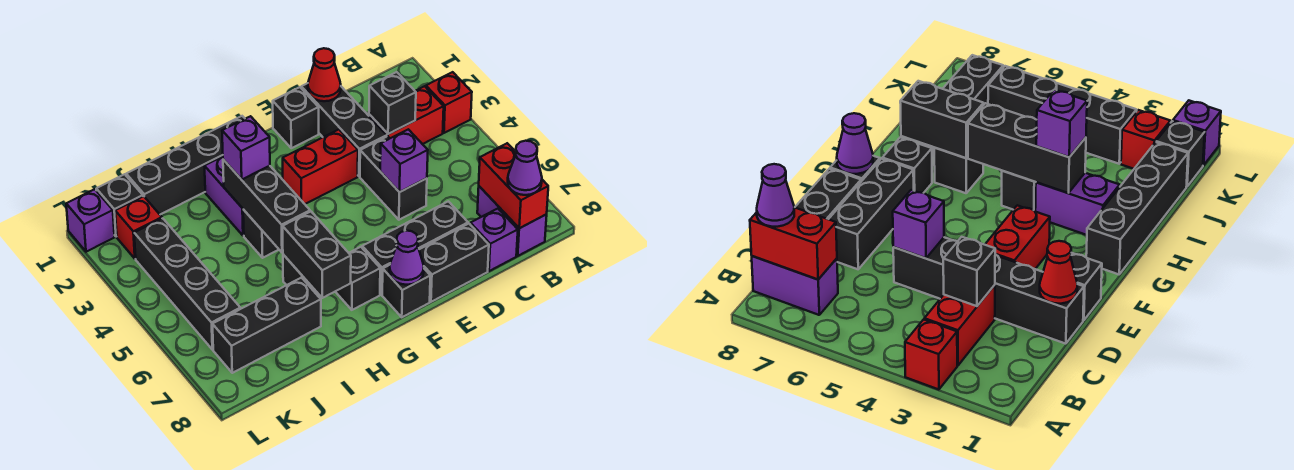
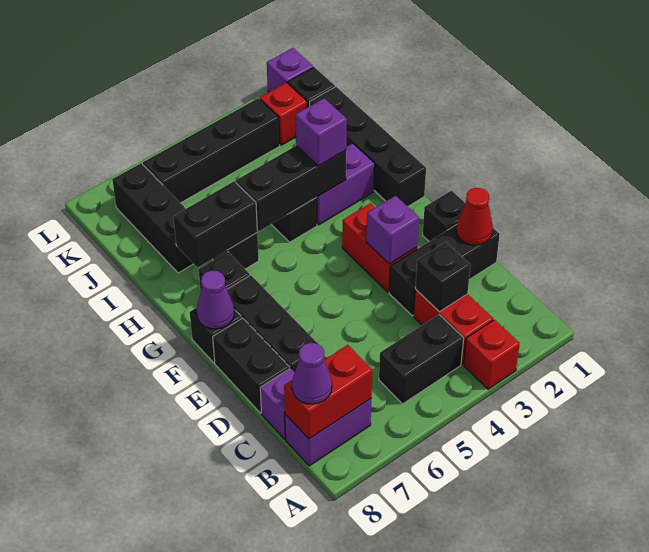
black 1x2 brick [360,136,427,220] -> black 1x2 brick moved to [379,315,464,404]
purple 1x1 brick [380,129,428,192] -> purple 1x1 brick moved to [366,196,419,264]

